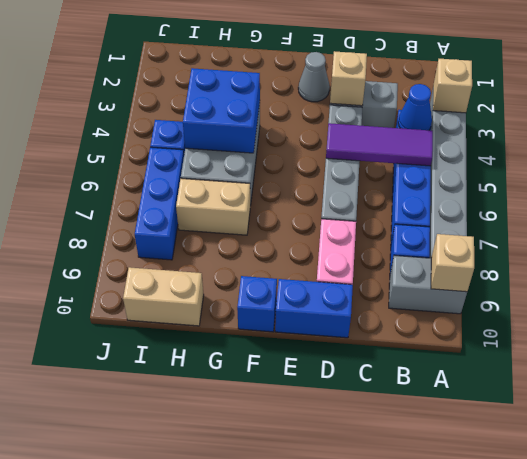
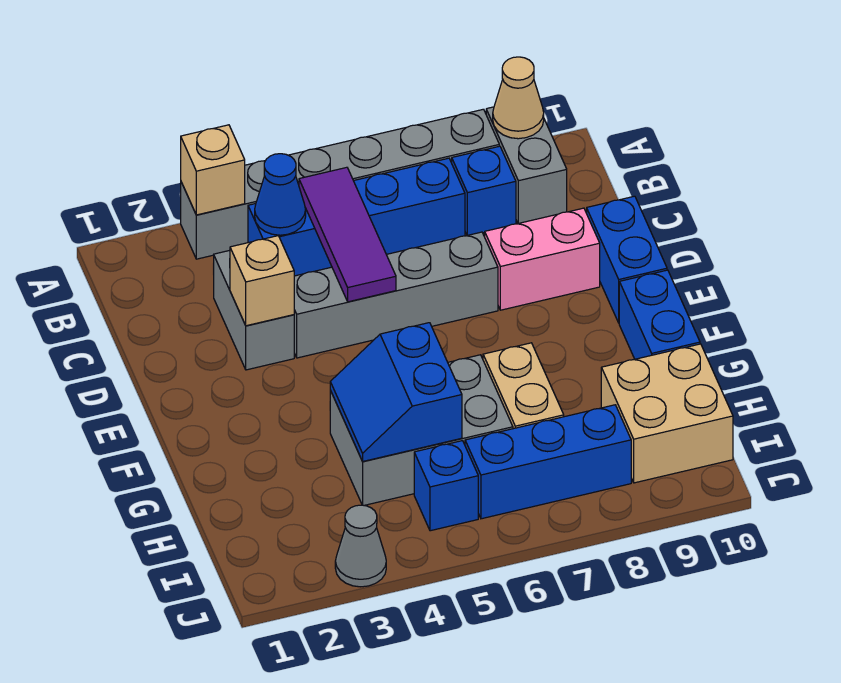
tan 1x1 brick [431,234,474,292] -> tan 1x1 cone [493,57,544,139]
grey 1x1 cone [298,52,330,102] -> grey 1x1 cone moved to [335,505,386,587]
blue 1x1 brick [237,276,277,332] -> blue 1x2 brick [619,270,700,359]
blue 2x2 brick [183,68,260,153] -> blue 2x2 slope [330,323,462,461]
tan 1x2 brick [123,267,204,326] -> tan 2x2 brick [601,344,733,483]

